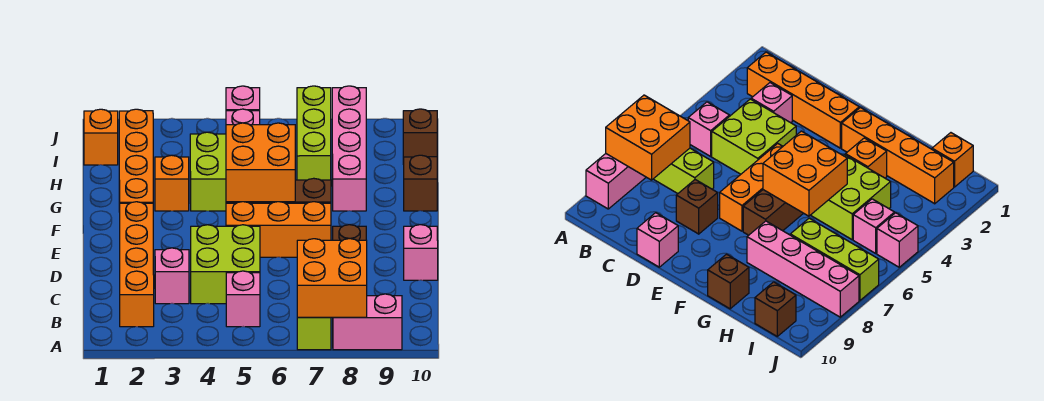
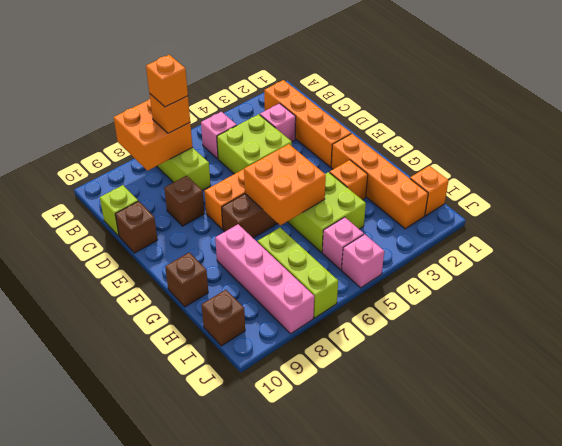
pink 1x2 brick [333,294,402,350] -> none
none -> orange 1x1 brick [150,94,190,133]
none -> orange 1x1 brick [146,55,188,107]
none -> lime 1x1 brick [100,185,138,236]
pink 1x1 brick [404,225,438,280] -> brown 1x1 brick [115,201,157,253]

